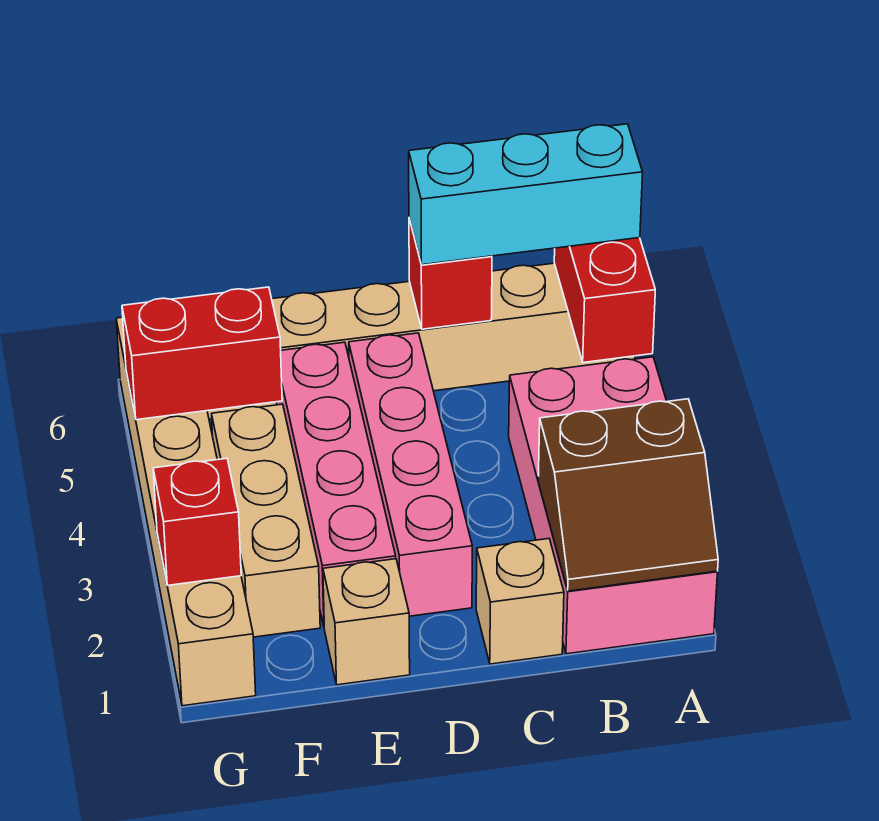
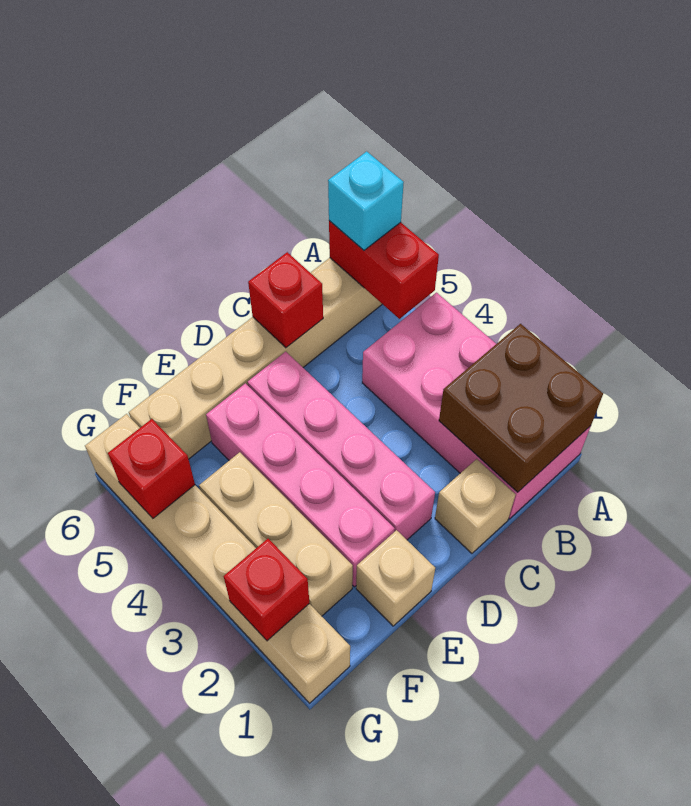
brown 2x2 slope [538,399,718,591] -> brown 2x2 brick [439,324,603,492]
cyan 1x3 brick [409,124,643,265] -> cyan 1x1 brick [328,151,404,250]
red 1x2 brick [122,287,282,420] -> red 1x1 brick [108,419,195,518]

